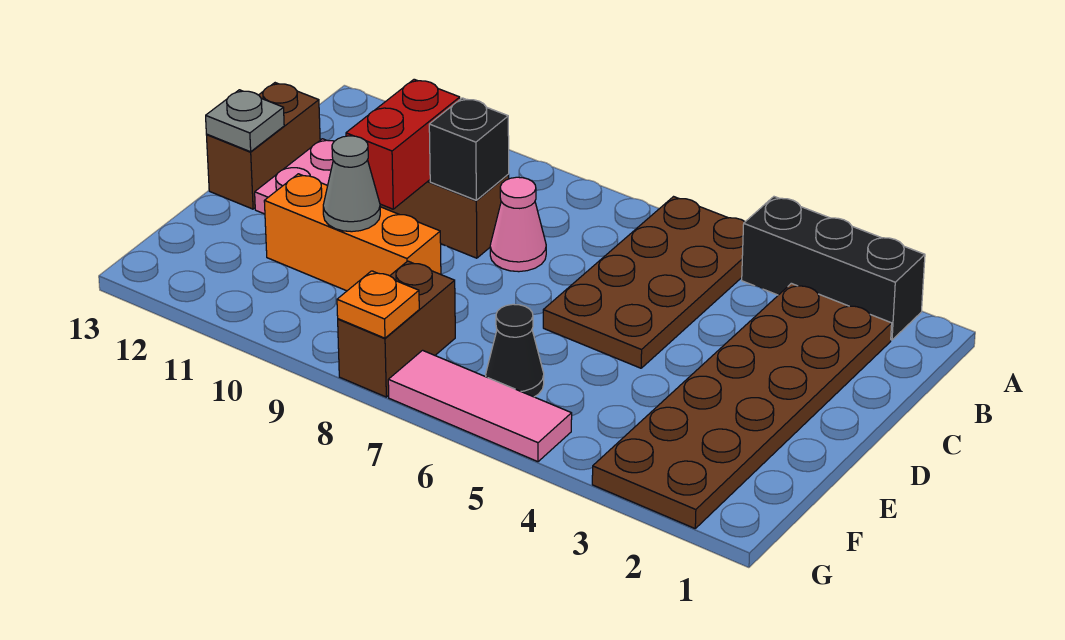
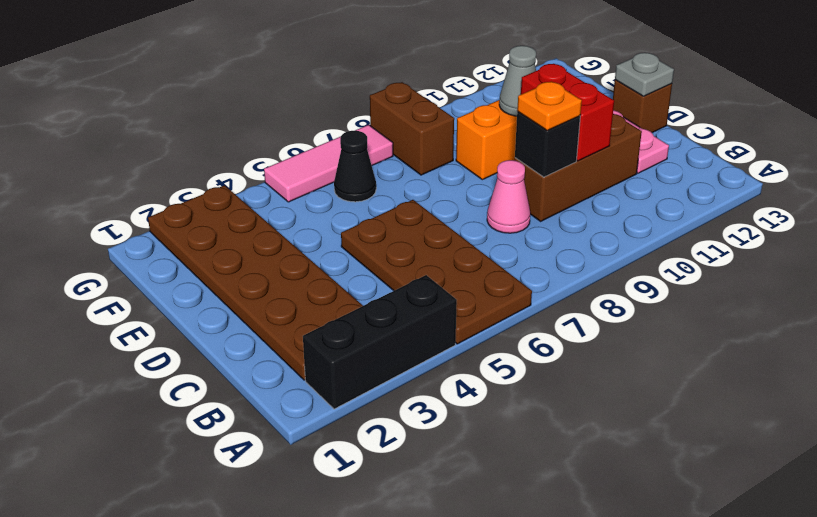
brown 1x2 brick [207,83,320,209] -> brown 1x1 brick [613,80,672,133]
orange 1x1 plate [337,271,419,338] -> orange 1x1 plate moved to [517,81,582,131]

